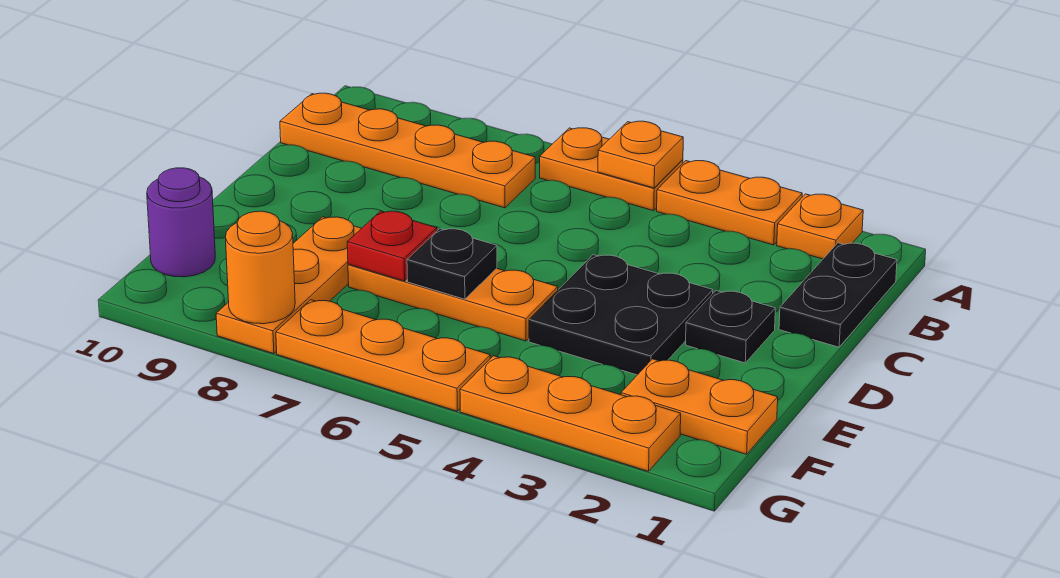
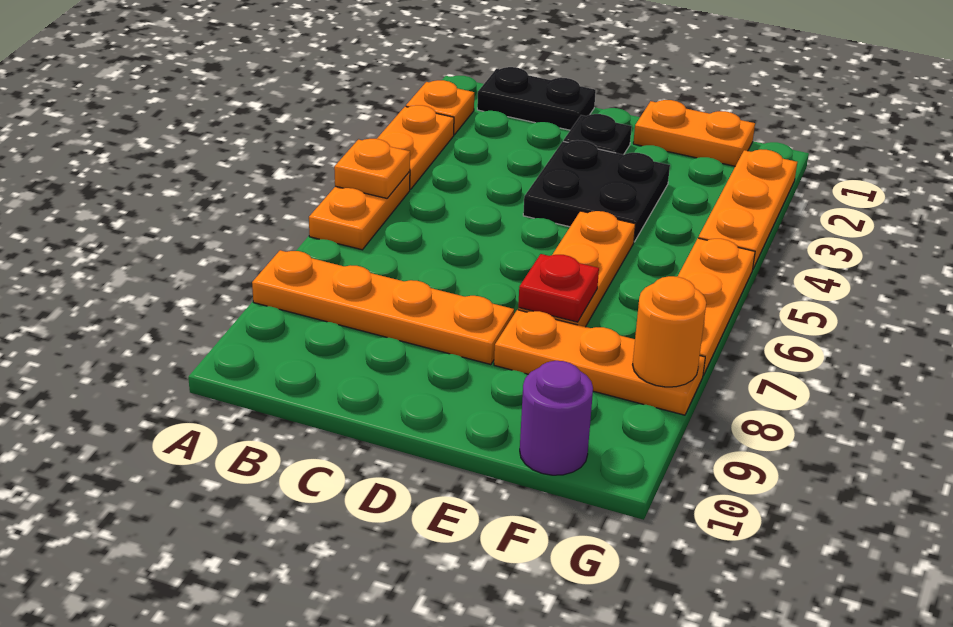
orange 1x4 plate [280,93,535,208] -> orange 1x4 plate turned to [252,250,514,365]
black 1x1 plate [407,229,497,299] -> none
orange 1x2 plate [621,359,778,454] -> orange 1x2 plate turned to [633,100,755,166]

